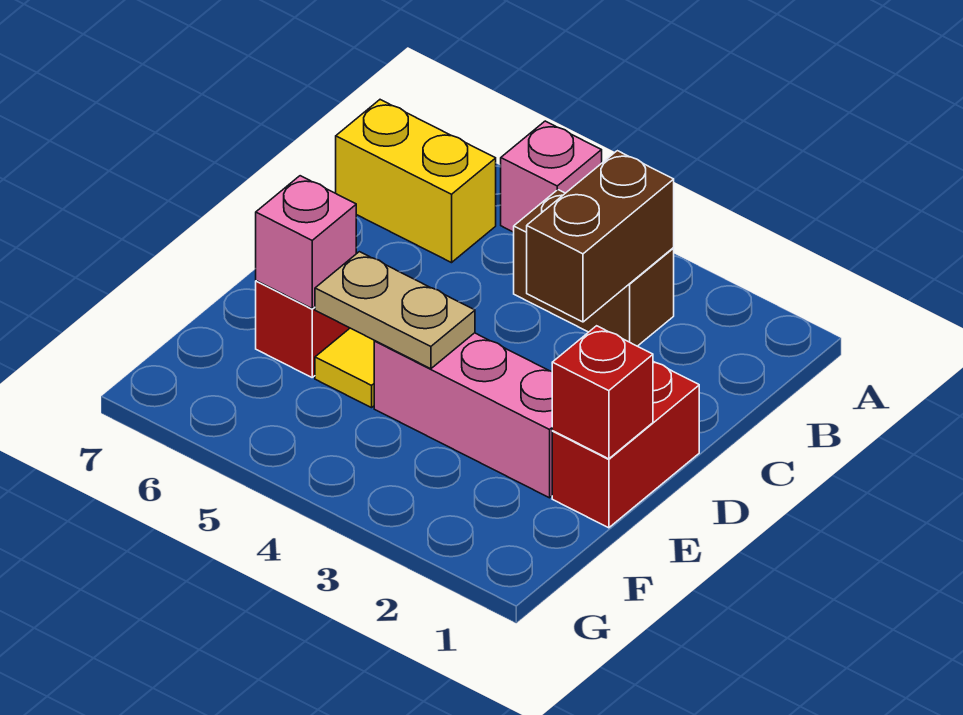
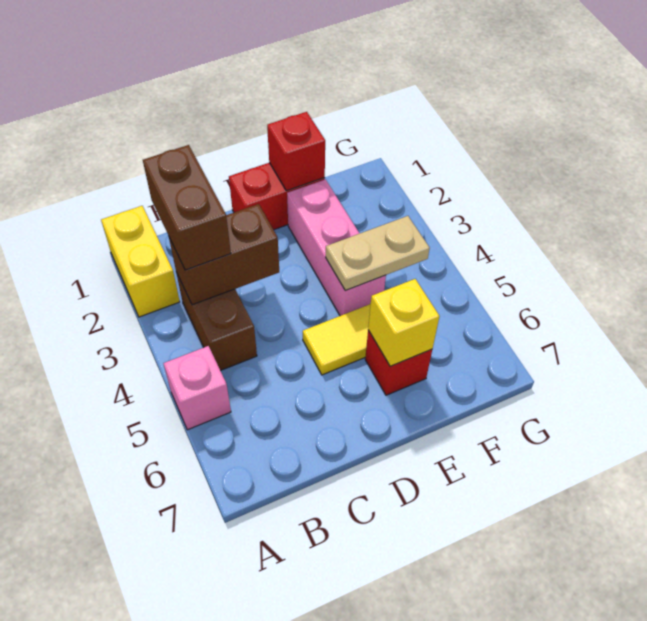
none -> brown 1x2 brick [143,145,231,270]
yellow 1x2 brick [336,100,496,263] -> yellow 1x2 brick moved to [101,206,180,317]
tan 1x2 plate [315,252,475,369] -> tan 1x2 plate turned to [326,216,430,291]
pink 1x1 brick [256,176,356,309] -> yellow 1x1 brick [368,279,440,366]

